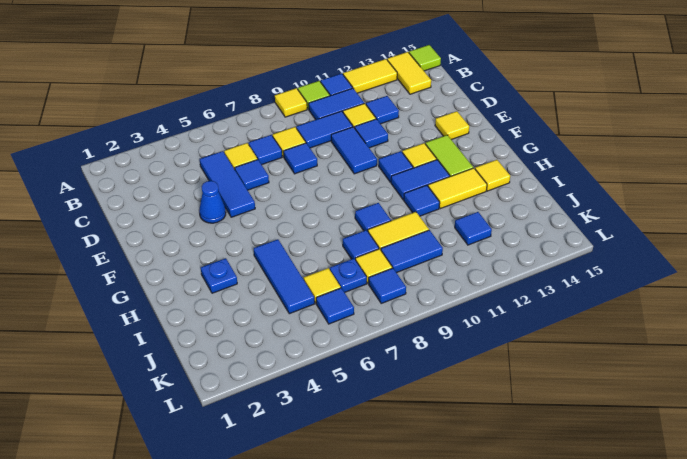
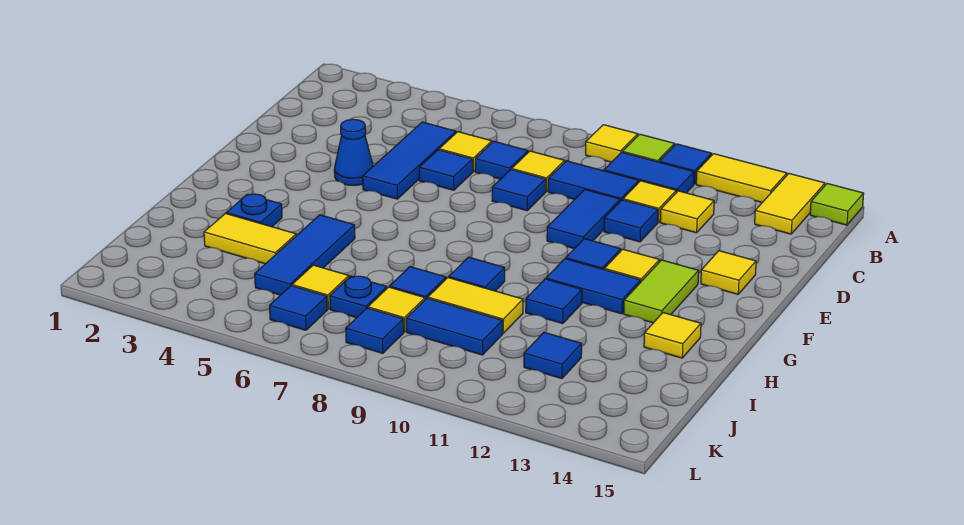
blue 1x1 tile [366,96,399,124] -> yellow 1x1 tile [660,191,714,233]
yellow 1x2 tile [428,168,487,209] -> yellow 1x2 tile moved to [204,214,296,264]

